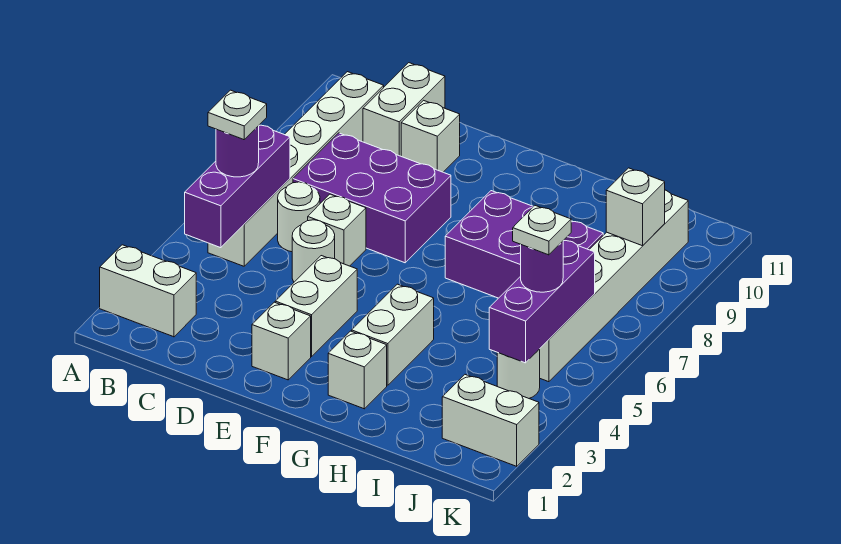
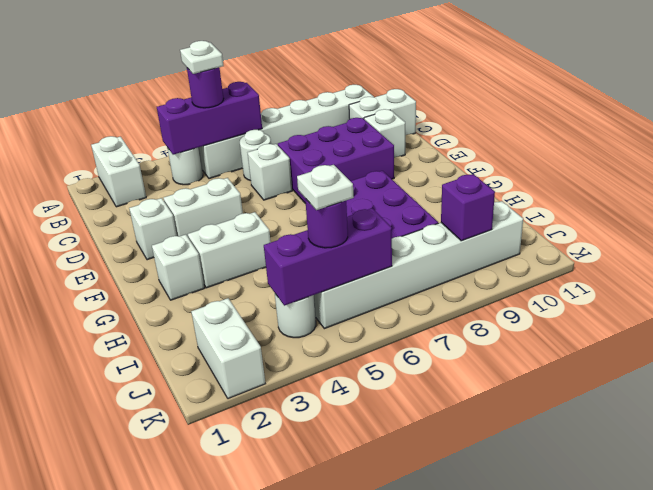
purple 2x3 brick [293,133,451,263] -> purple 2x3 brick turned to [278,118,394,204]
white 1x1 round brick [292,220,335,282] -> white 1x1 round brick moved to [167,147,203,185]
white 1x1 brick [606,168,665,246] -> purple 1x1 brick [441,174,495,241]

